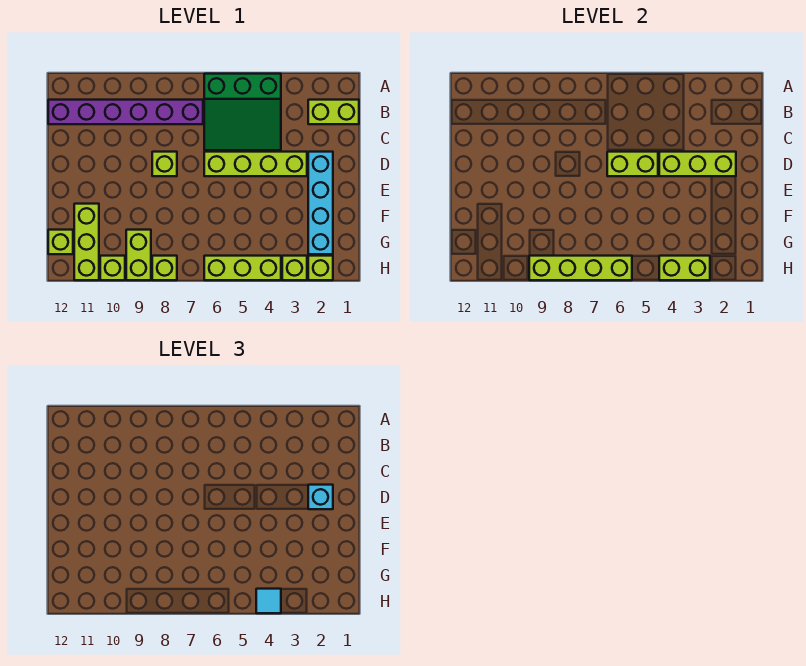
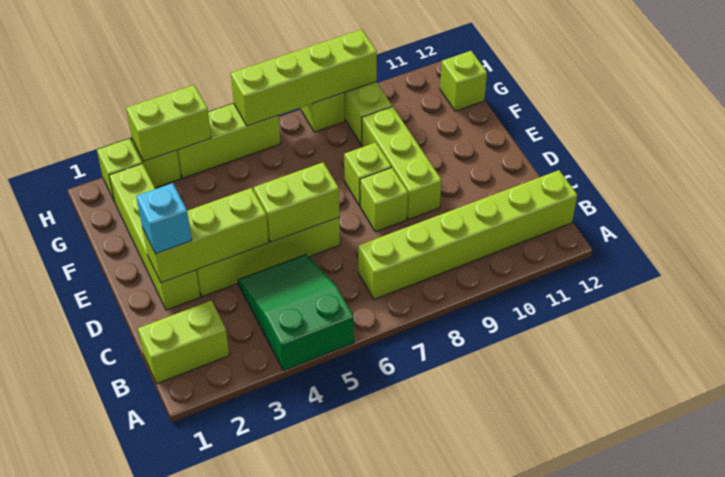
green 3x3 slope [204,74,281,150] -> green 2x3 slope [238,254,354,371]
purple 1x6 brick [48,100,203,124] -> lime 1x6 brick [358,170,577,299]
cyan 1x4 brick [308,152,333,254] -> lime 1x4 brick [109,164,200,310]
lime 1x3 brick [74,204,99,280] -> lime 1x3 brick moved to [362,107,442,219]
cyan 1x1 tile [256,589,281,613] -> none
lime 1x1 brick [100,256,125,280] -> lime 1x1 brick moved to [344,142,391,206]

